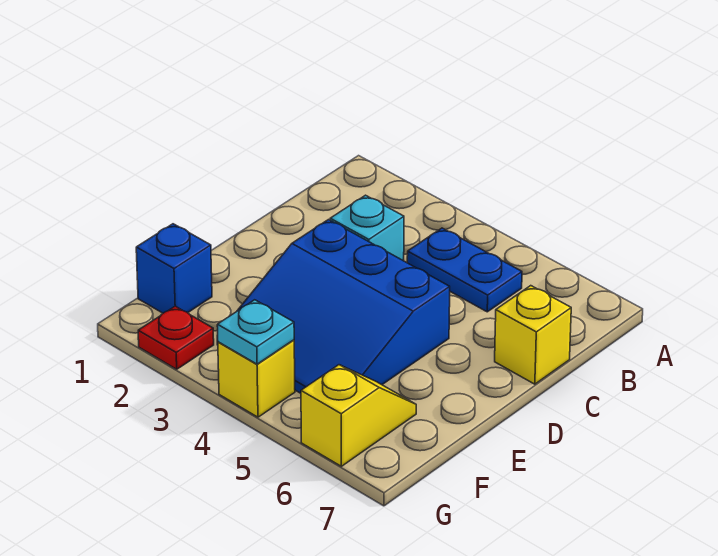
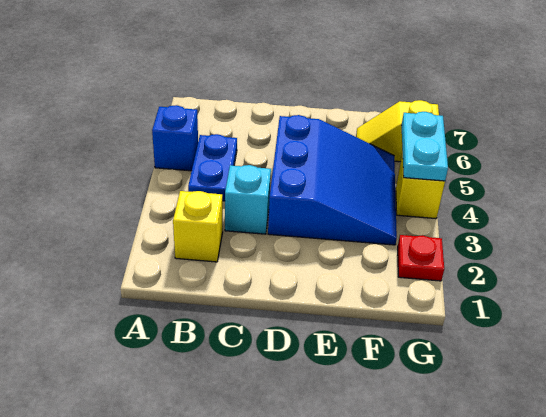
yellow 1x1 brick [495,286,571,384] -> yellow 1x1 brick moved to [173,191,223,262]
blue 1x1 brick [136,224,212,313] -> blue 1x1 brick moved to [152,105,198,171]
cyan 1x1 plate [217,300,294,364] -> cyan 1x2 plate [402,112,448,181]

